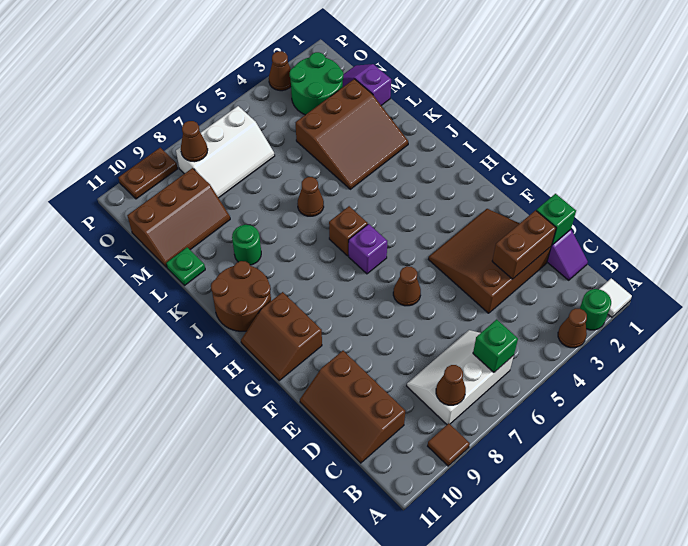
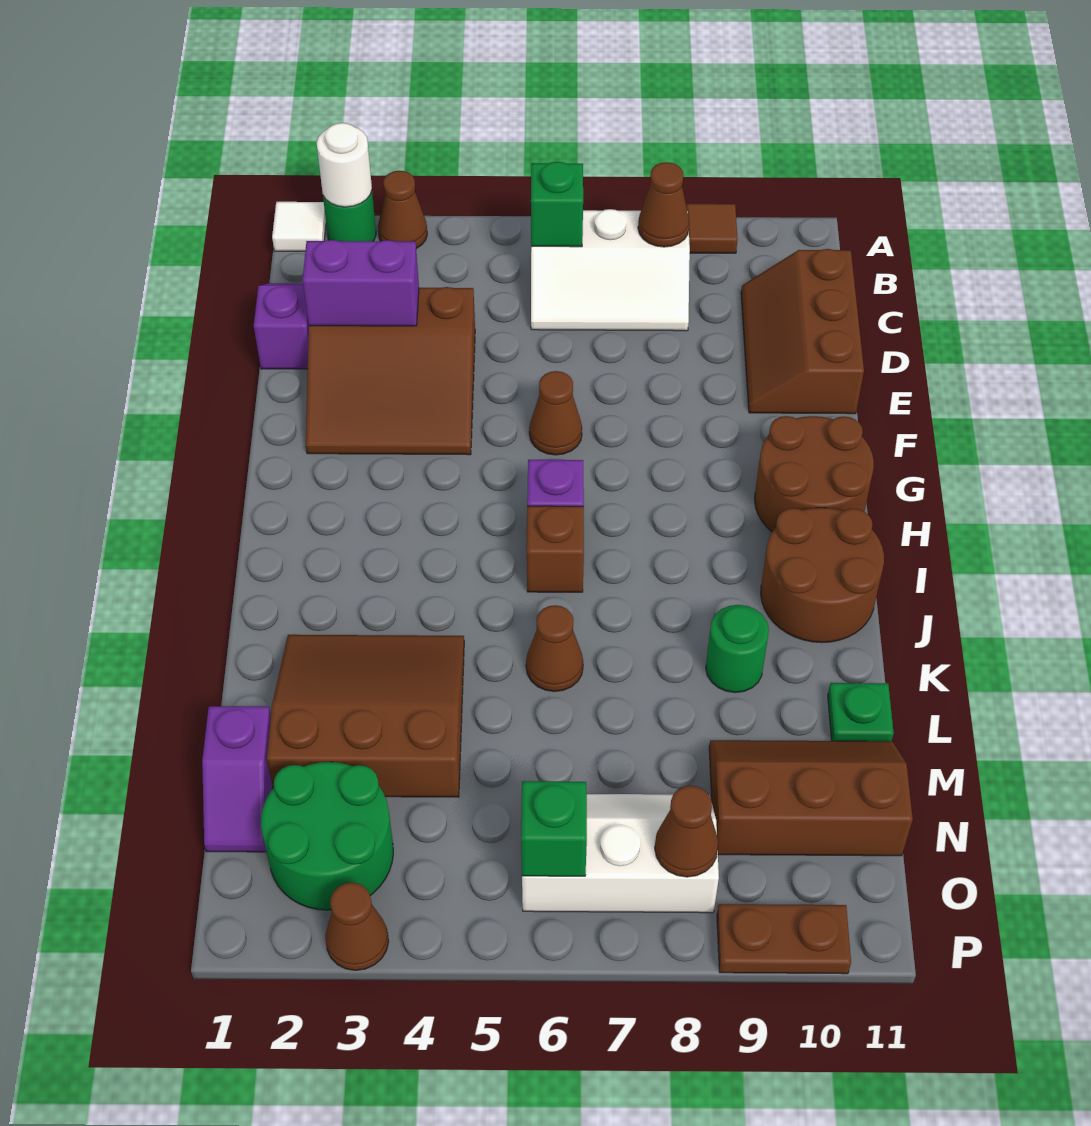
none -> white 1x1 round brick [316,123,372,207]
brown 2x3 slope [300,351,405,463] -> brown 2x3 slope turned to [741,249,864,414]
green 1x1 brick [536,194,576,245] -> green 1x1 brick moved to [521,781,587,876]
brown 1x2 brick [492,210,556,279] -> purple 1x2 brick [303,240,419,326]
brown 2x2 slope [241,292,322,381] -> brown 2x2 round brick [755,416,874,532]

